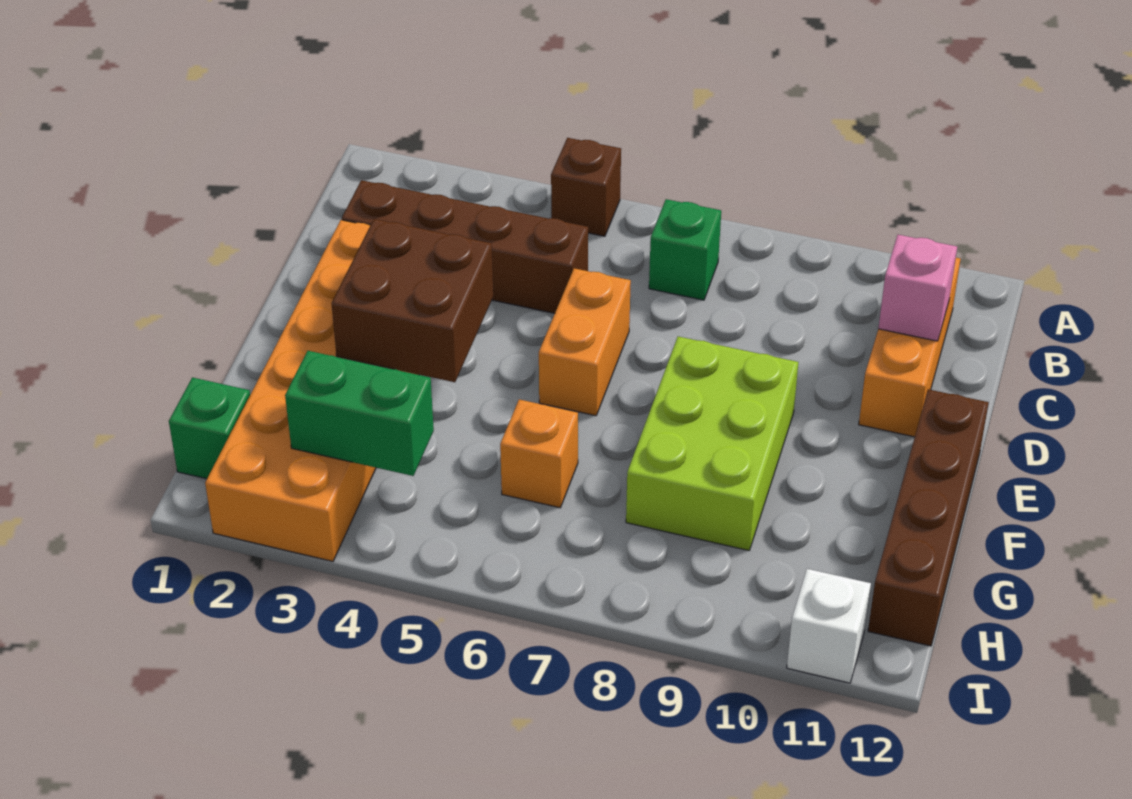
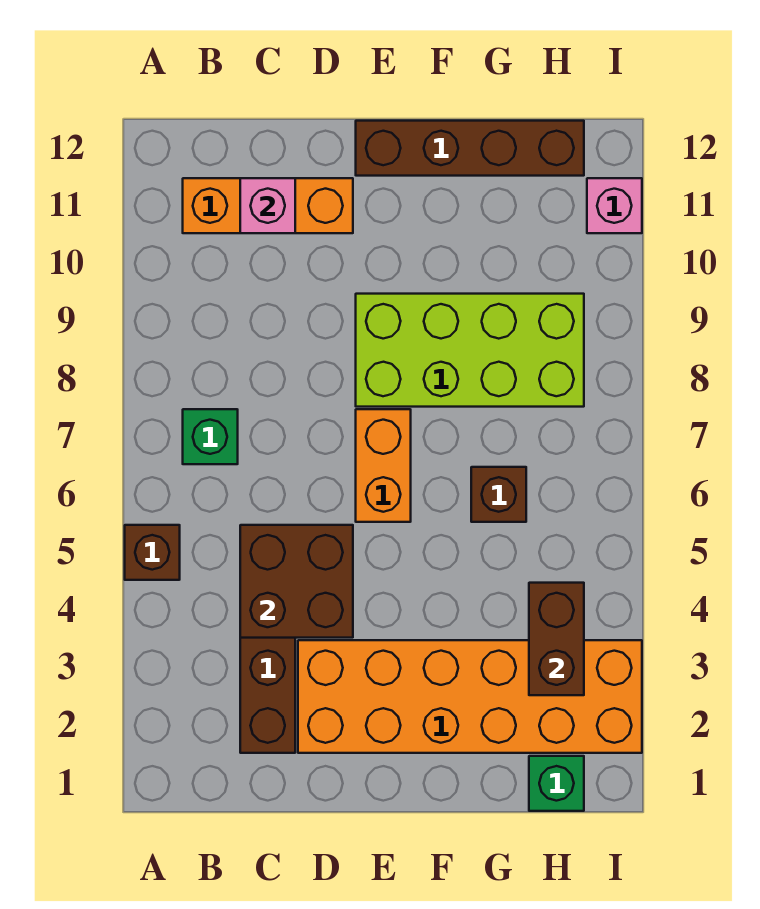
orange 1x2 brick [539,268,631,416] -> orange 1x2 brick turned to [356,409,411,522]
brown 2x2 brick [332,219,493,382] -> brown 2x2 brick moved to [240,525,353,638]
lime 2x3 brick [626,336,798,551] -> lime 2x4 brick [356,294,584,407]
orange 1x1 brick [500,399,578,508] -> brown 1x1 brick [471,467,526,522]
green 1x2 brick [285,351,434,476] -> brown 1x2 brick [529,583,584,695]
white 1x1 brick [787,569,871,683] -> pink 1x1 brick [587,178,642,233]

